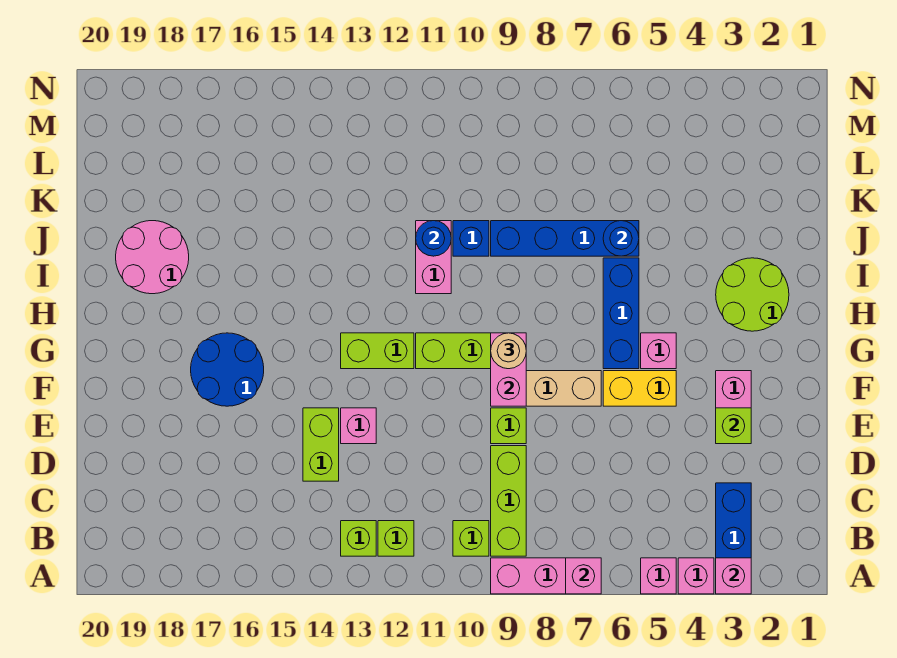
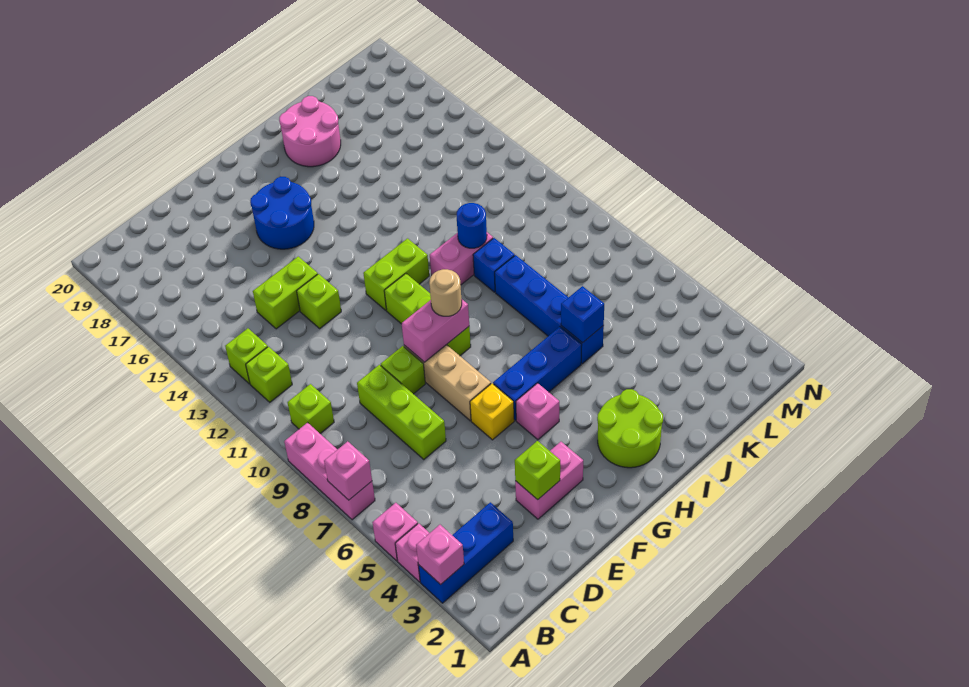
lime 1x3 brick [491,446,526,556] -> lime 1x3 brick turned to [357,365,446,459]
pink 1x1 brick [341,408,376,444] -> lime 1x1 brick [297,274,341,328]
yellow 1x2 brick [603,371,676,406] -> yellow 1x1 brick [470,383,514,440]
lime 1x2 brick [341,333,414,369] -> lime 1x2 brick turned to [363,239,429,310]
blue 1x1 round brick [603,221,639,256] -> blue 1x1 brick [561,286,604,343]

